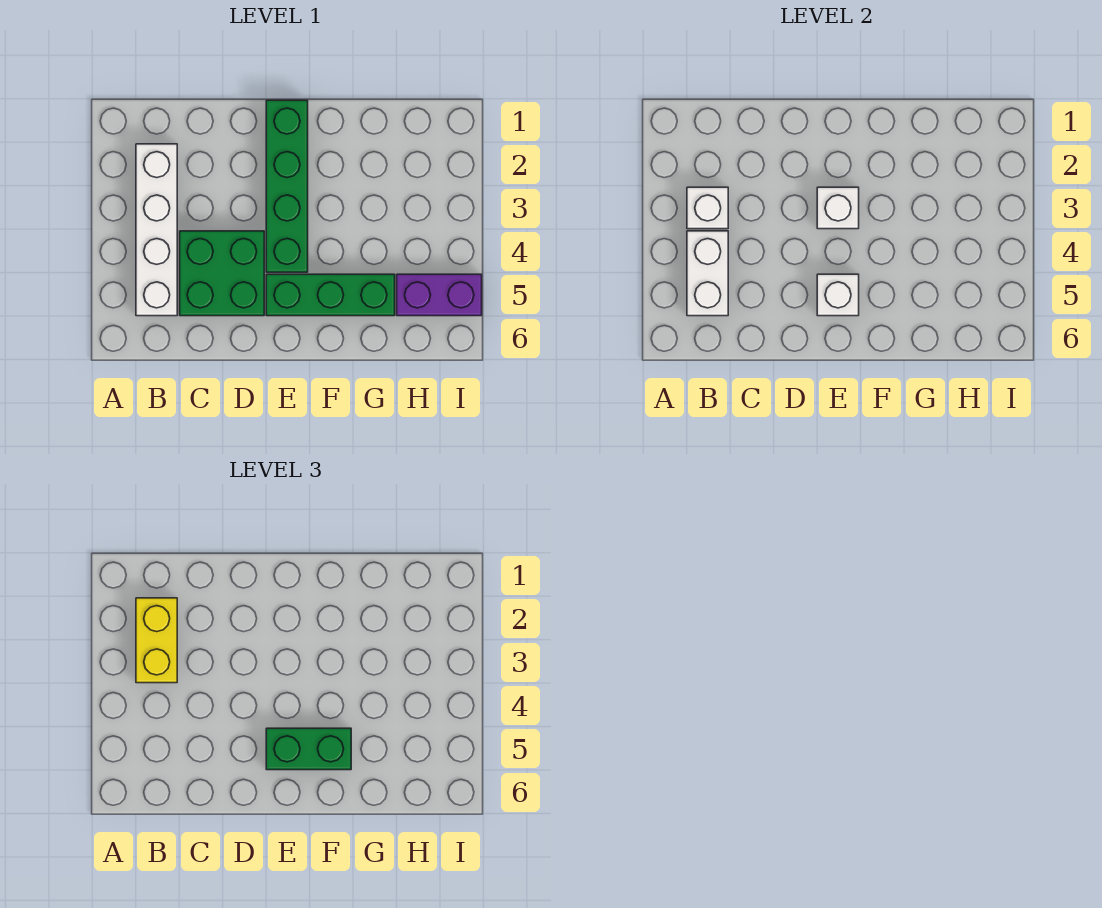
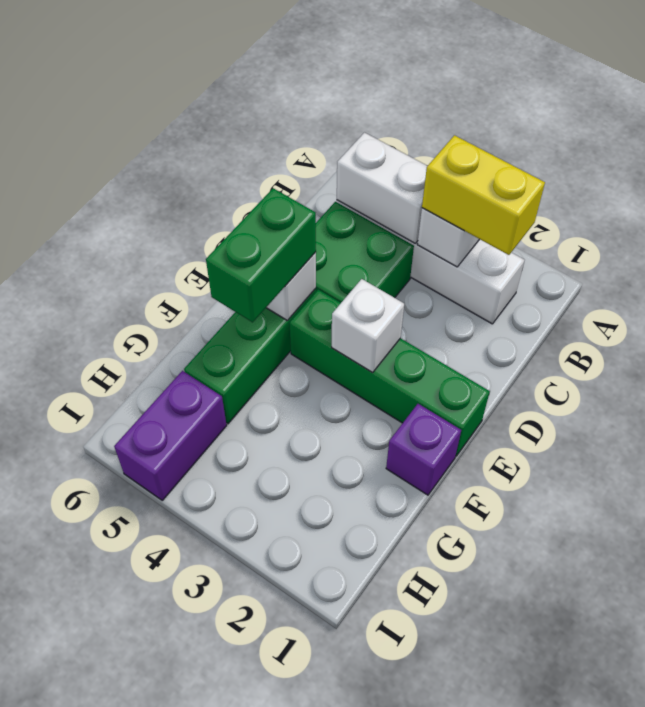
none -> purple 1x1 brick [386,404,461,495]

